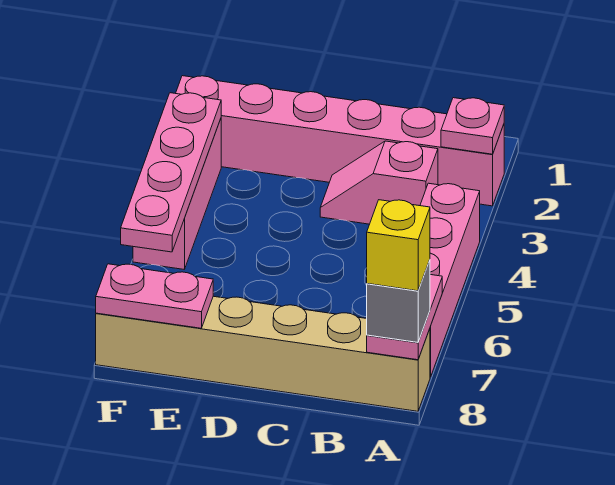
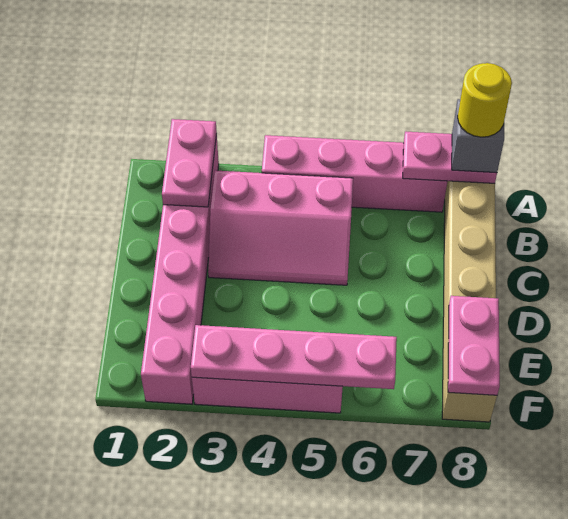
pink 1x1 plate [441,98,504,154] -> pink 1x2 plate [162,119,217,207]
yellow 1x1 brick [367,200,430,291] -> yellow 1x1 round brick [458,63,512,137]
pink 1x2 slope [320,141,438,224] -> pink 2x3 slope [208,170,353,285]

